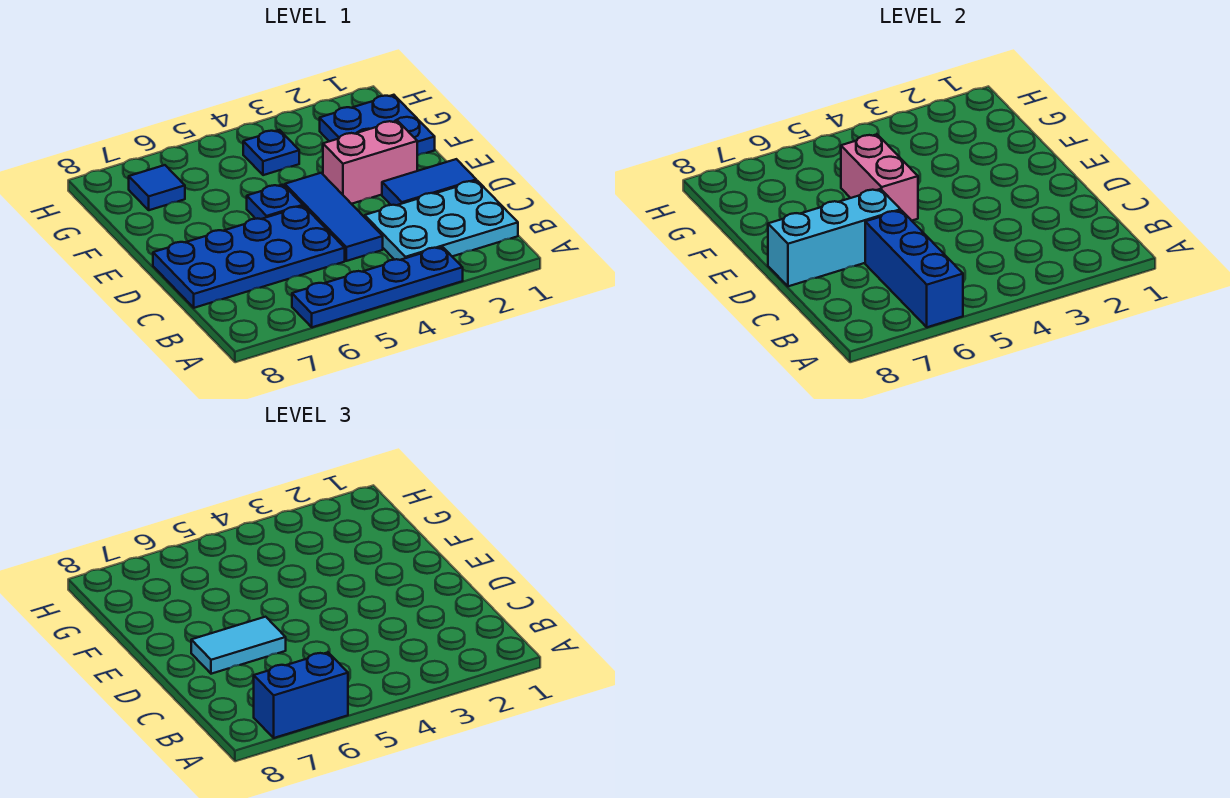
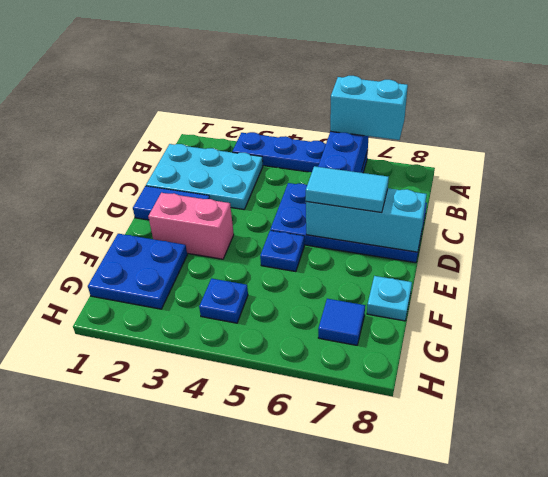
blue 1x2 brick [254,652,348,738] -> cyan 1x2 brick [330,76,408,140]
blue 1x3 tile [285,173,383,261] -> none
pink 1x2 brick [841,134,918,221] -> none
none -> cyan 1x1 plate [367,276,412,321]

